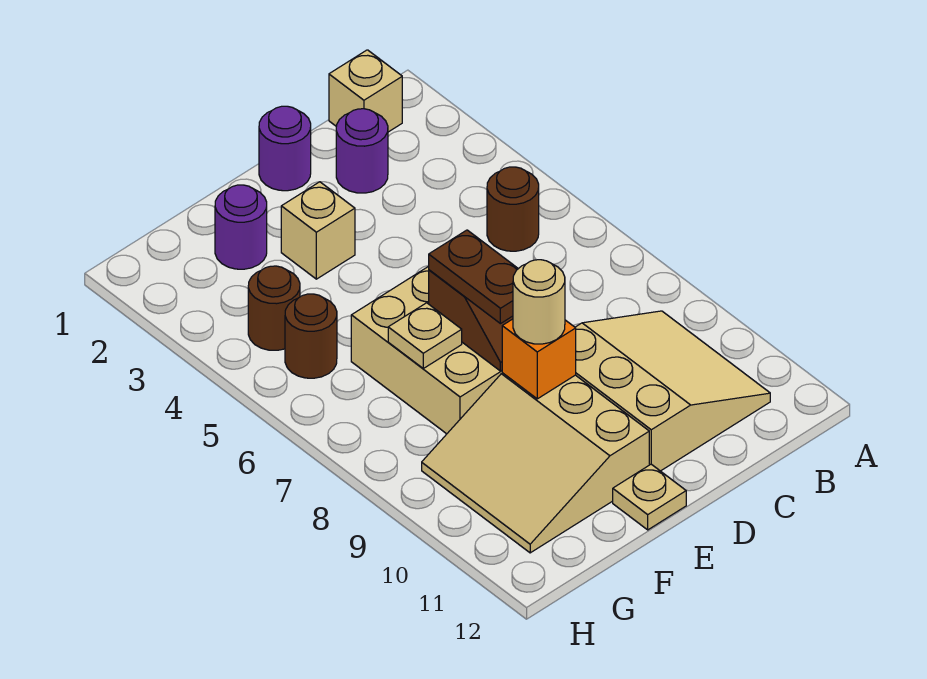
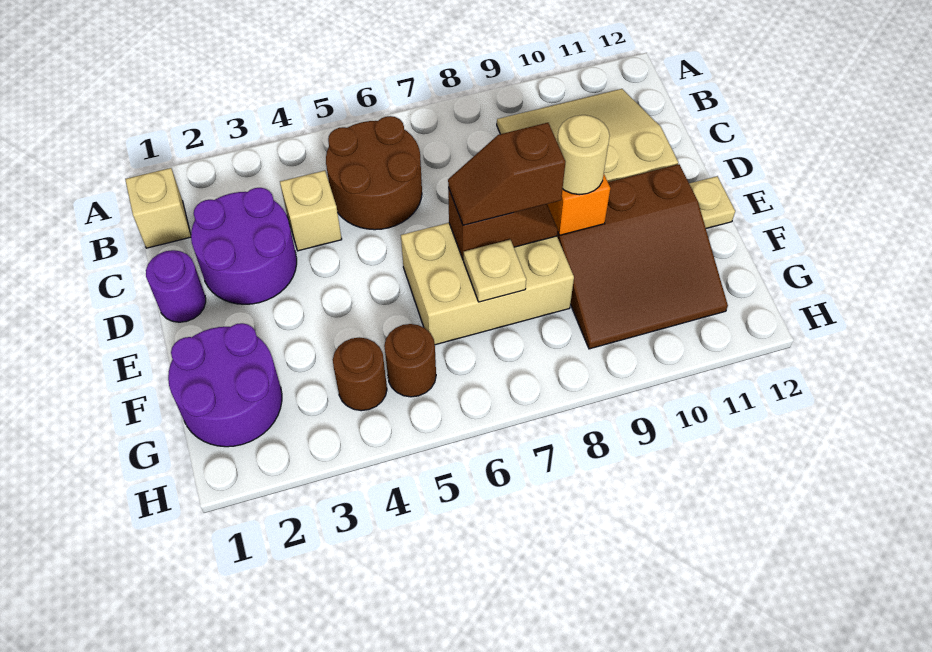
brown 1x1 round brick [487,167,539,251] -> brown 2x2 round brick [326,116,422,230]
purple 1x1 round brick [336,109,388,193] -> purple 2x2 round brick [191,188,297,304]
tan 1x1 brick [281,182,355,279] -> tan 1x1 brick moved to [280,171,342,251]
brown 1x2 plate [429,230,518,324] -> brown 1x2 slope [448,123,565,225]
tan 3x3 slope [422,373,649,553] -> brown 3x3 slope [557,164,728,349]
purple 1x1 round brick [215,185,267,269] -> purple 2x2 round brick [168,323,282,447]

